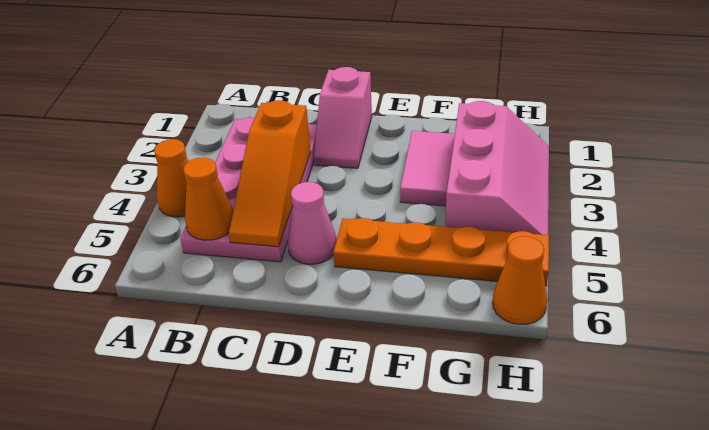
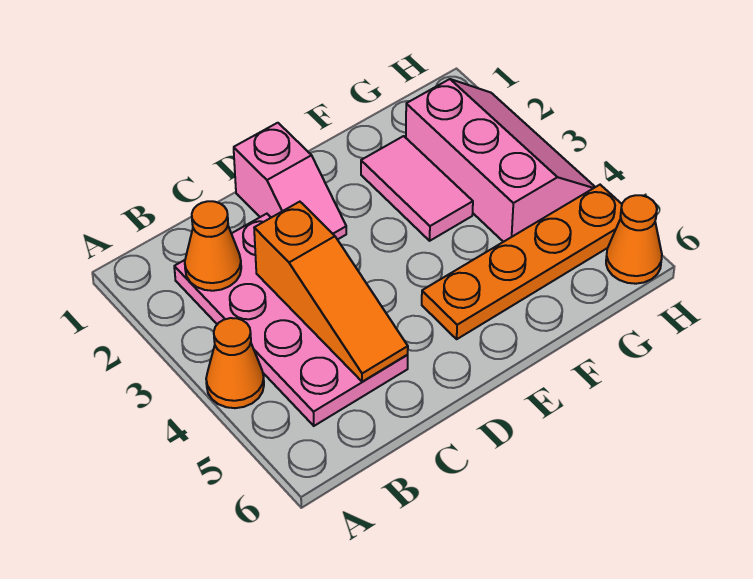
orange 1x1 cone [183,157,233,240] -> orange 1x1 cone moved to [185,201,241,291]
pink 1x1 cone [287,182,337,264] -> none

